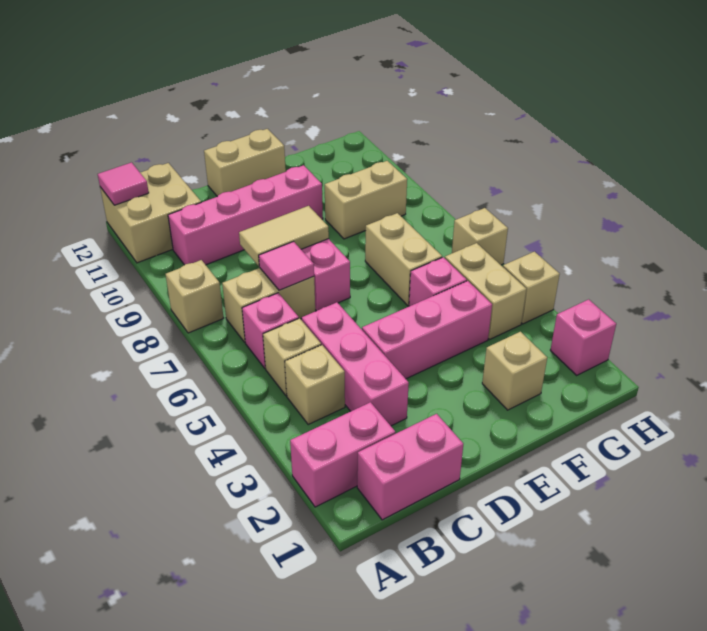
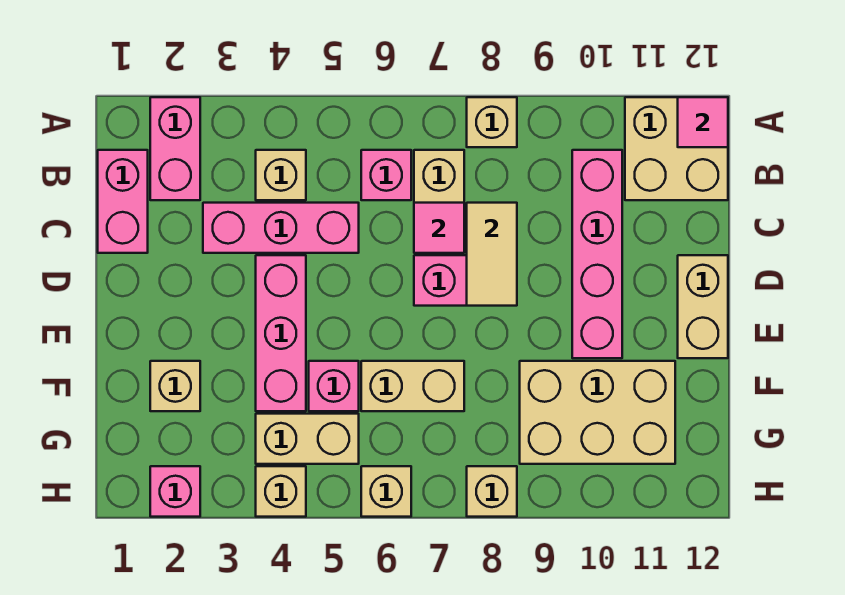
tan 1x1 brick [263,318,321,396] -> tan 1x1 brick moved to [467,466,517,517]
tan 1x2 brick [325,161,407,239] -> tan 2x3 brick [520,361,675,464]

